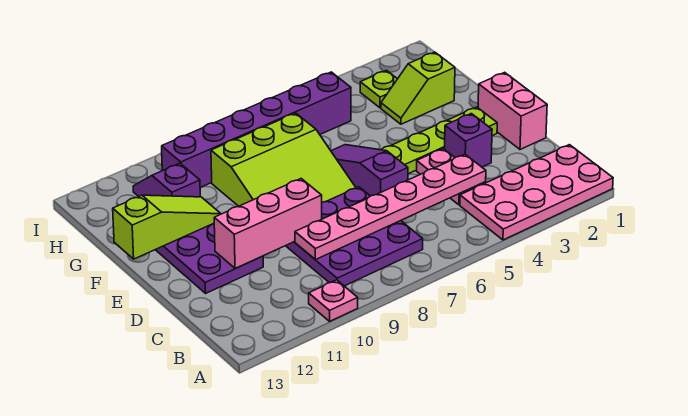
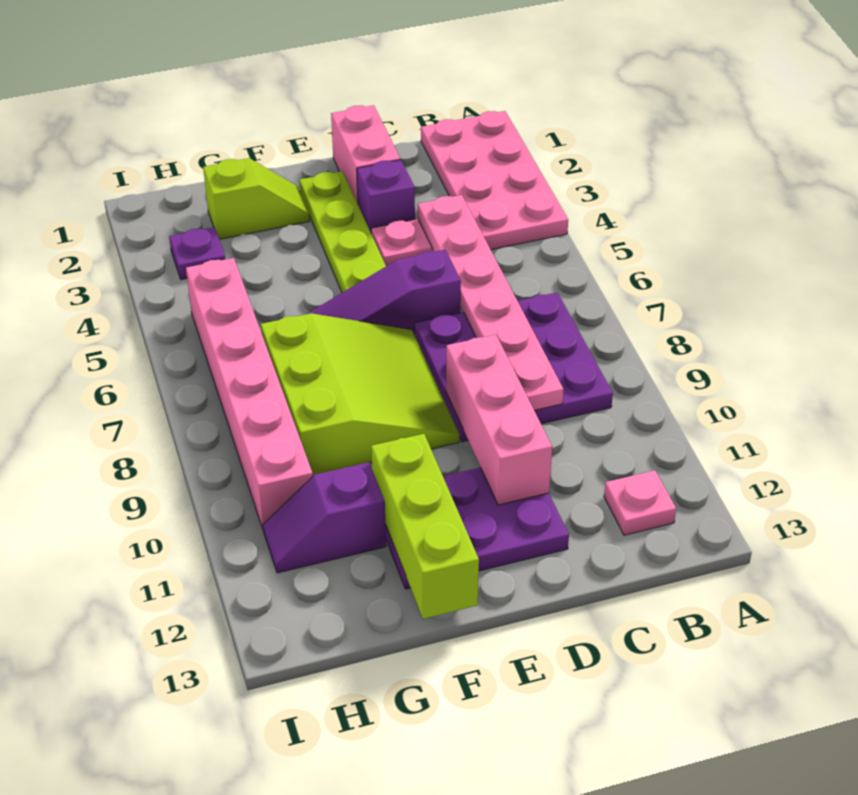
pink 1x1 plate [309,280,358,321] -> pink 1x1 plate moved to [604,470,676,535]
pink 1x2 brick [478,72,547,149] -> pink 1x2 brick turned to [331,105,400,203]
lime 1x3 slope [113,195,221,259] -> lime 1x3 brick [371,434,479,619]
lime 1x2 slope [381,52,455,124] -> lime 1x2 slope turned to [203,158,309,239]
lime 1x1 plate [360,70,397,108] -> purple 1x1 plate [169,227,226,280]
purple 1x6 brick [162,72,351,188] -> pink 1x6 brick [186,258,313,531]

